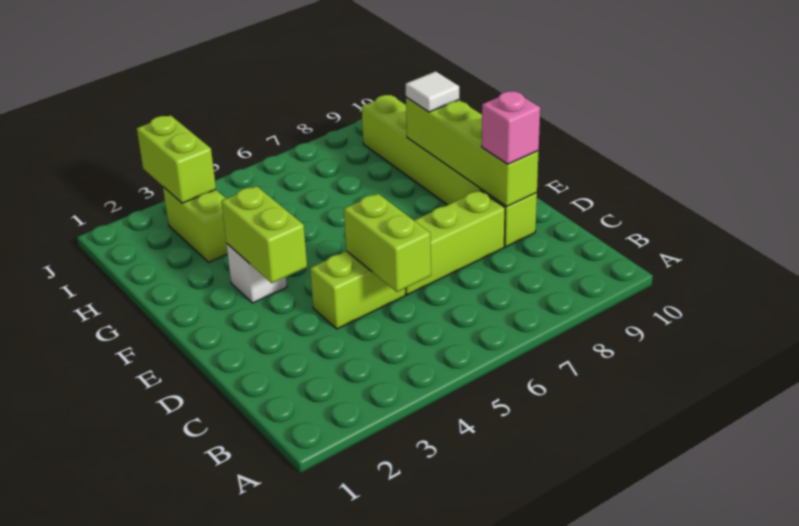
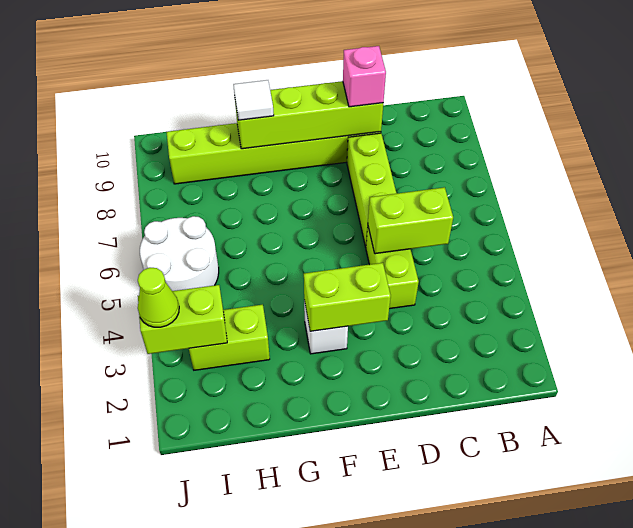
none -> white 2x2 round brick [140,216,219,291]
none -> lime 1x1 cone [138,268,179,327]

